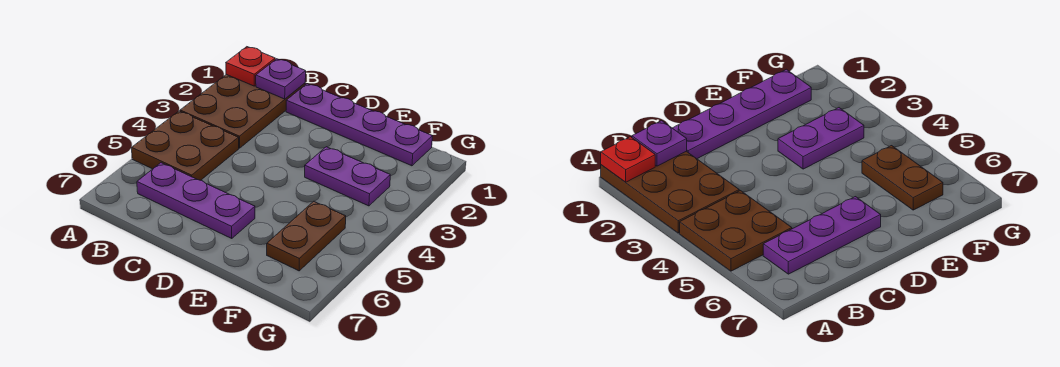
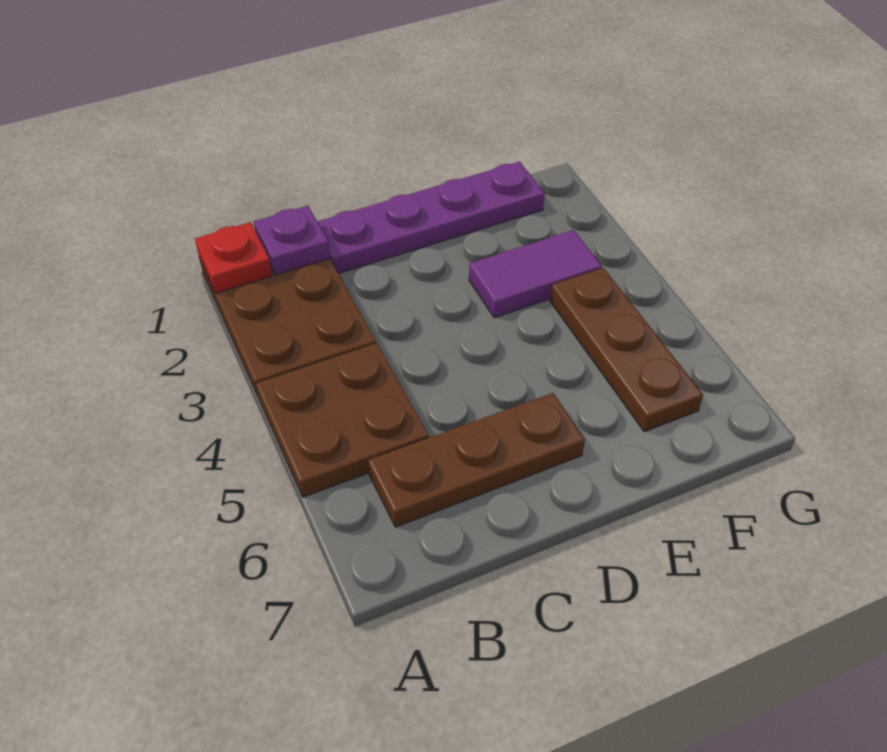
purple 1x3 plate [137,163,255,238] -> brown 1x3 plate [368,393,585,527]
purple 1x2 plate [305,147,390,206] -> purple 1x2 tile [469,230,602,318]
brown 1x2 plate [267,201,346,271] -> brown 1x3 plate [550,268,703,432]

